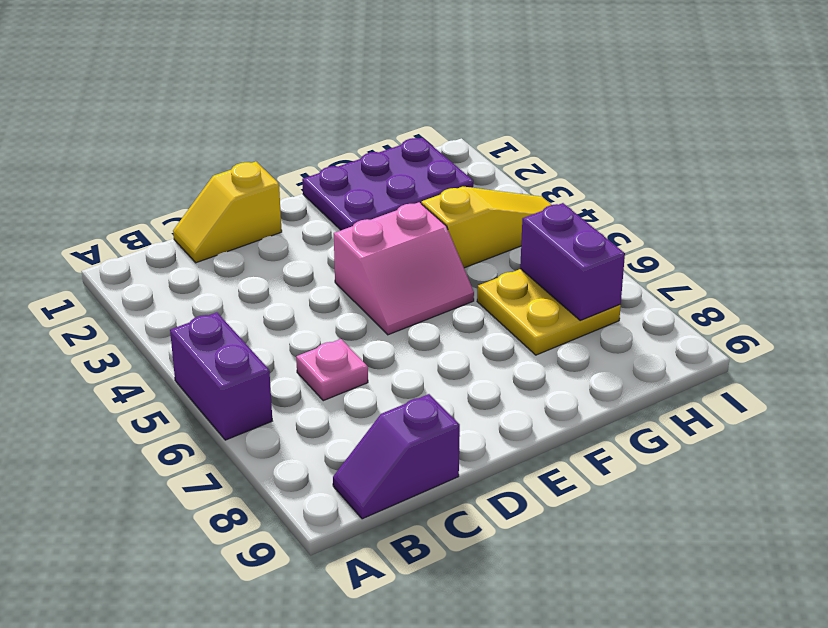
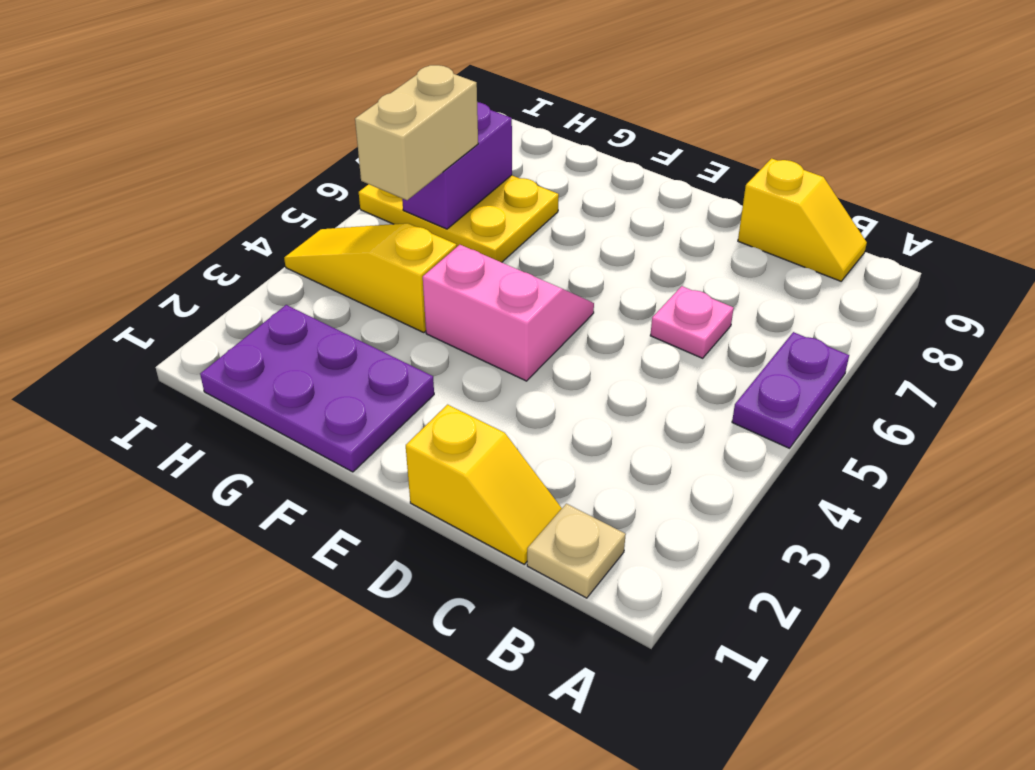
purple 1x2 brick [170,312,272,440] -> purple 1x2 plate [732,332,849,448]
none -> tan 1x1 plate [527,504,626,598]
purple 1x2 slope [333,394,460,519] -> yellow 1x2 slope [738,158,867,281]
yellow 2x2 plate [477,269,621,355] -> yellow 2x3 plate [359,175,559,262]
none -> tan 1x2 brick [355,65,478,200]

